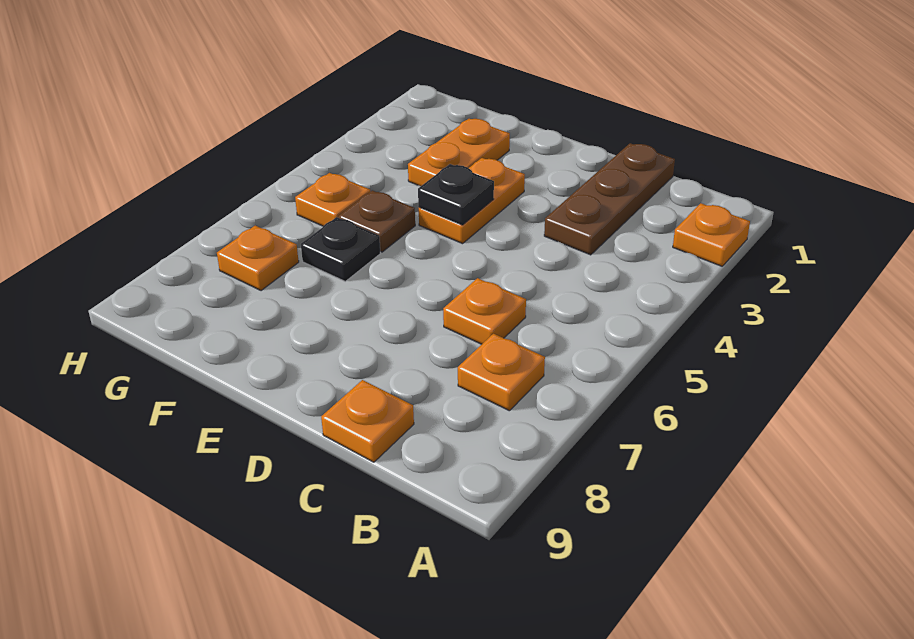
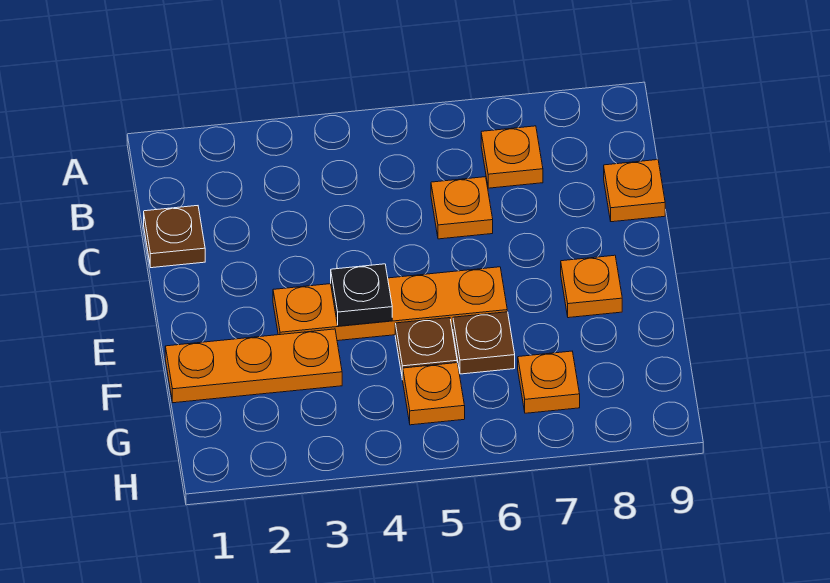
orange 1x1 plate [673,203,750,266] -> orange 1x1 plate moved to [561,255,622,318]
brown 1x3 plate [544,143,675,255] -> brown 1x1 plate [144,206,205,268]
orange 1x2 plate [419,158,525,244] -> orange 1x4 plate [273,267,507,341]
orange 1x2 plate [408,119,510,186] -> orange 1x3 plate [165,329,342,403]
black 1x1 plate [301,217,380,281] -> brown 1x1 plate [453,312,515,374]

